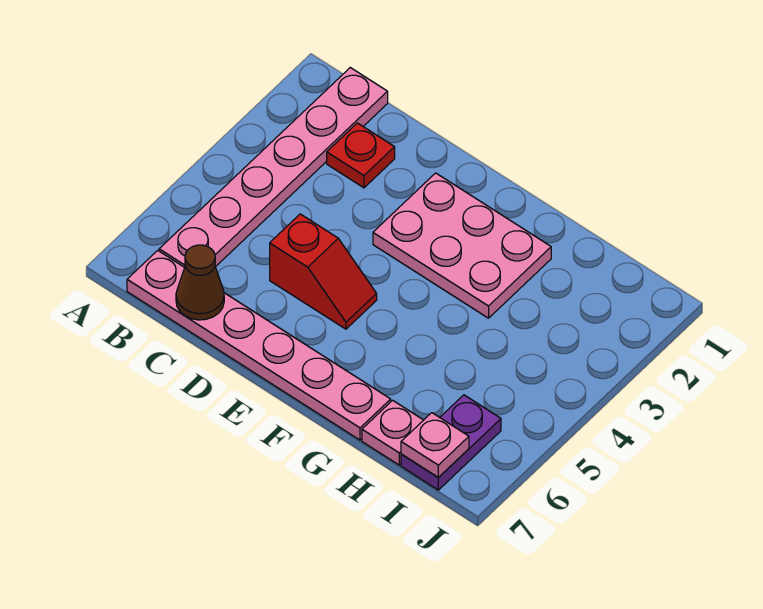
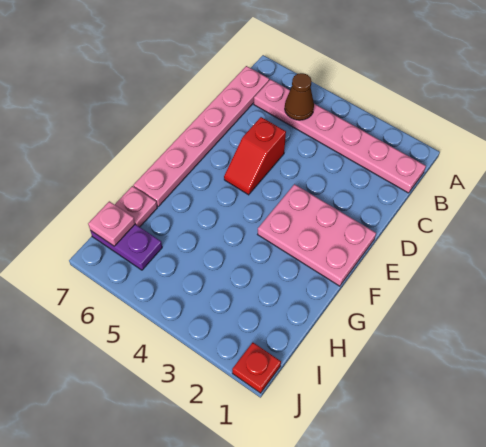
red 1x1 plate [327,123,395,188] -> red 1x1 plate moved to [232,343,281,393]
brown 1x1 cone [176,245,224,320] -> brown 1x1 cone moved to [285,73,314,120]
pink 2x3 plate [373,173,551,318] -> pink 2x3 plate turned to [258,184,376,286]

